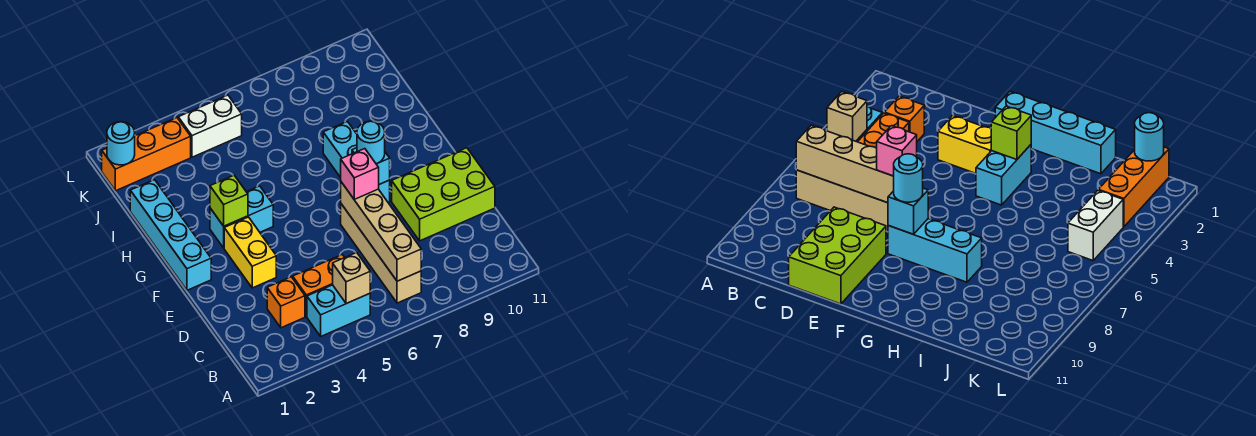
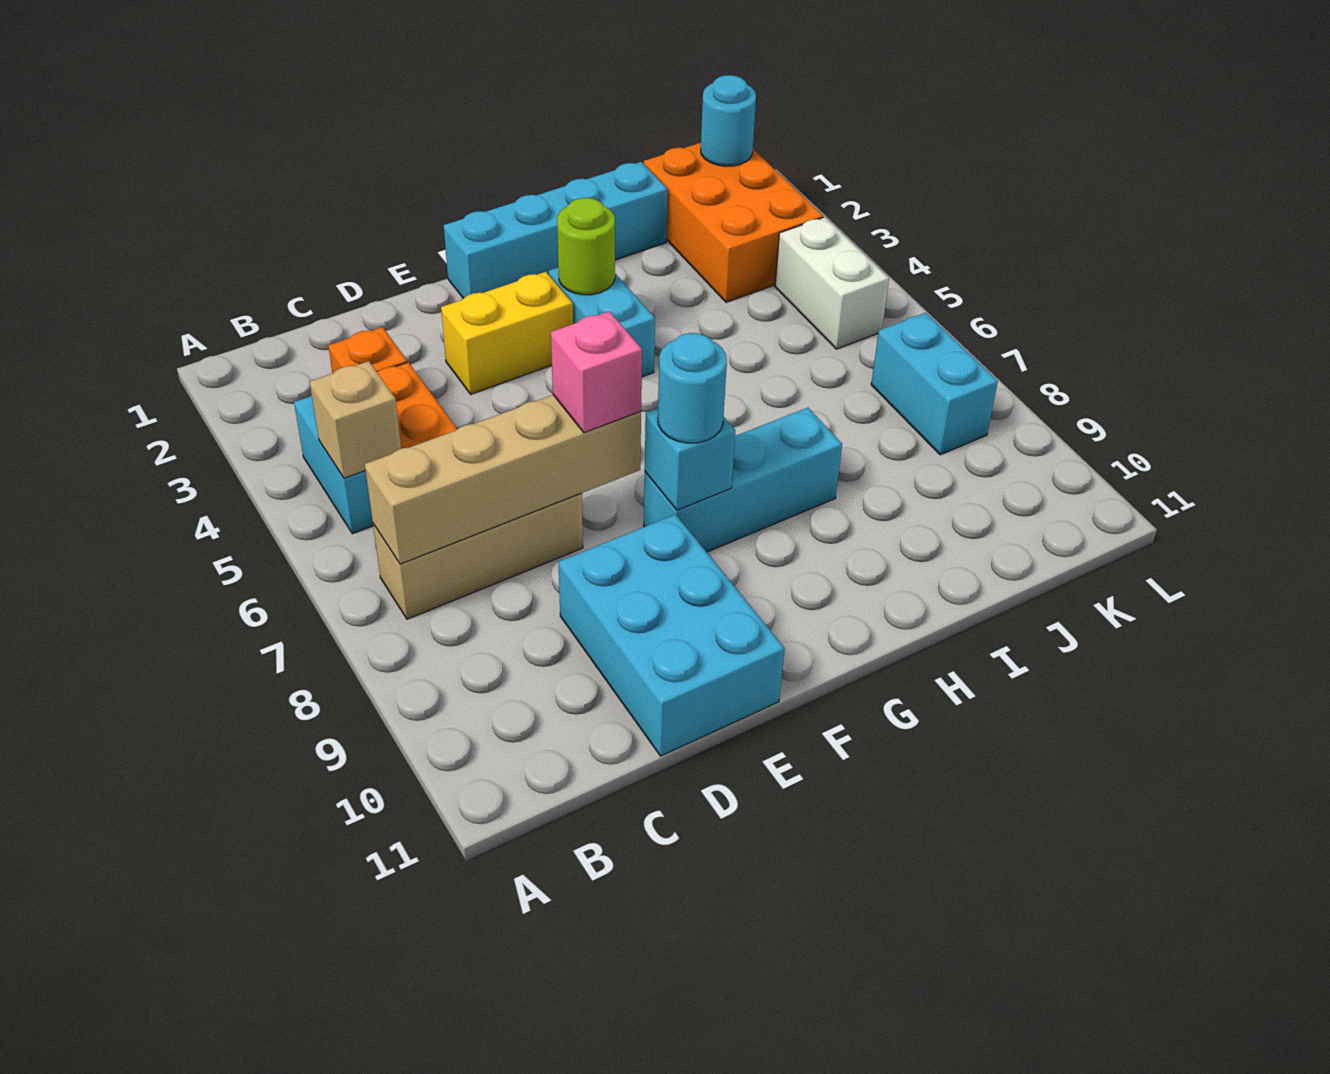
tan 1x4 brick [341,204,421,303] -> tan 1x3 brick [373,493,583,619]
lime 2x3 brick [392,148,495,241] -> cyan 2x3 brick [558,514,785,756]
lime 1x1 brick [210,175,248,226] -> lime 1x1 round brick [557,198,615,295]
orange 1x3 brick [102,118,191,191] -> orange 2x3 brick [643,143,823,302]
none -> cyan 1x2 brick [871,313,998,455]

